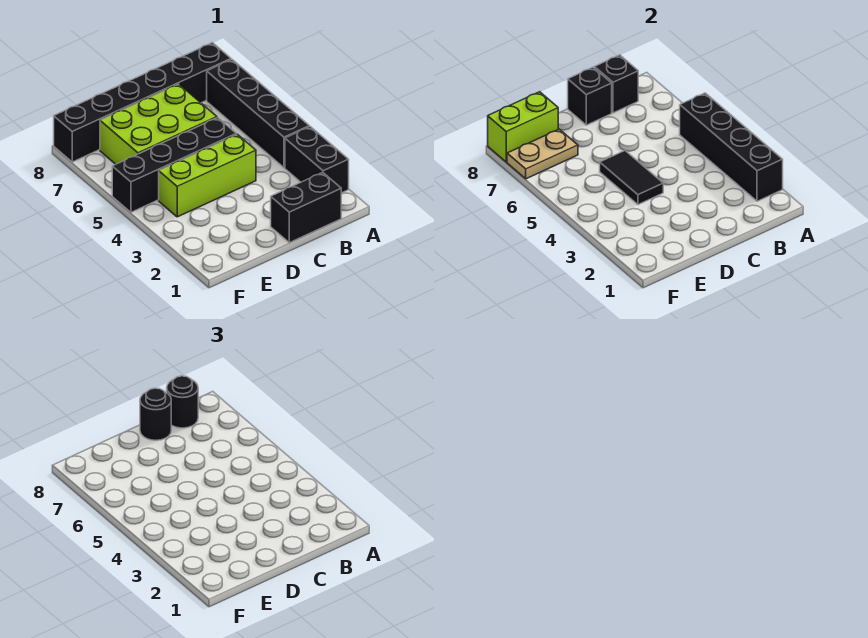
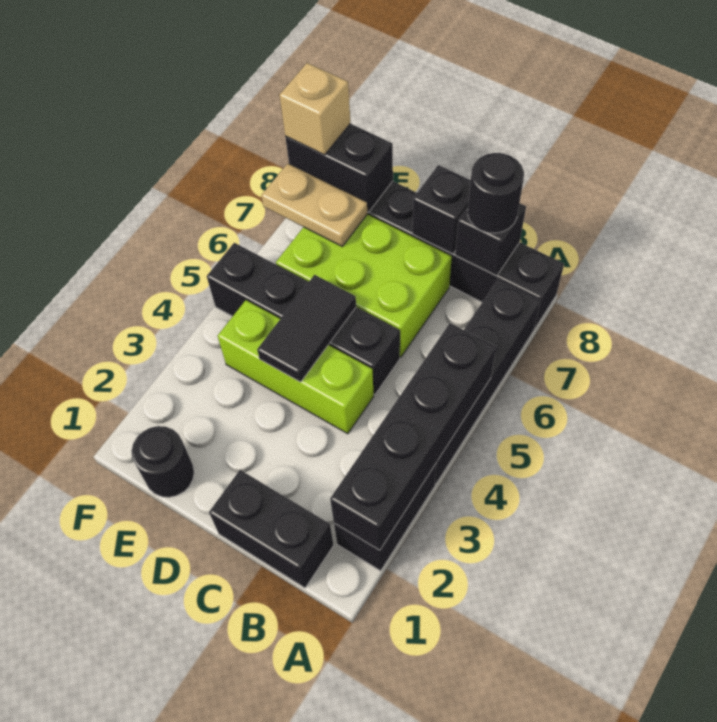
black 1x1 round brick [140,388,171,440] -> black 1x1 round brick moved to [131,426,194,497]
lime 1x2 brick [488,92,558,162] -> black 1x2 brick [285,124,393,212]
none -> tan 1x1 brick [280,63,350,155]

